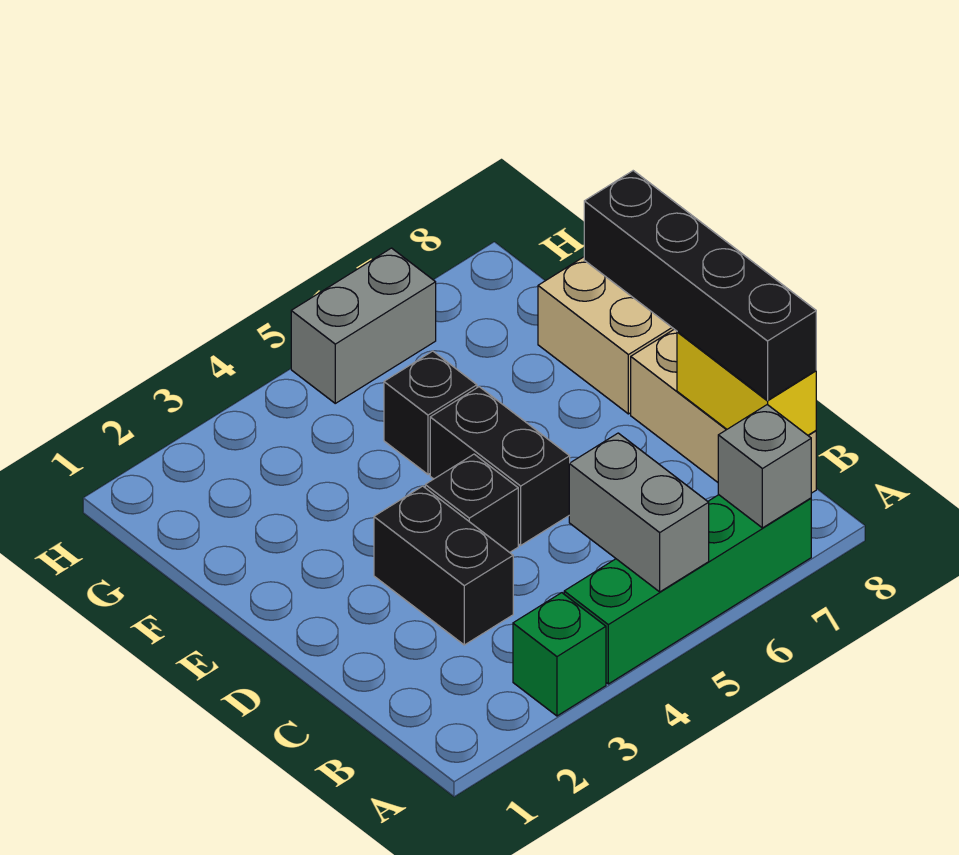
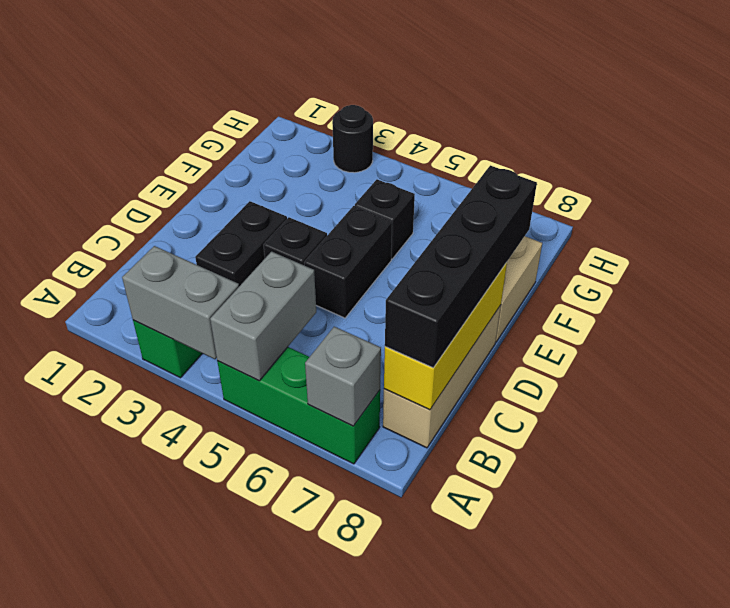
green 1x4 brick [564,495,811,684] -> green 1x3 brick [217,347,380,464]
yellow 1x2 brick [677,332,816,435] -> yellow 1x3 brick [384,263,507,410]
none -> black 1x1 round brick [332,105,373,173]
grey 1x2 brick [291,248,436,403] -> grey 1x2 brick moved to [122,246,239,359]

